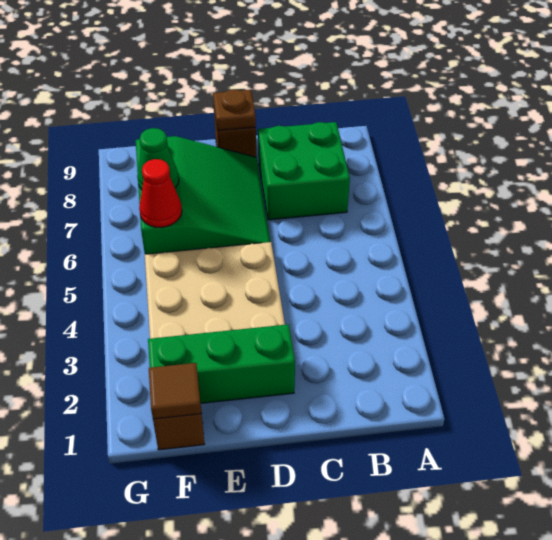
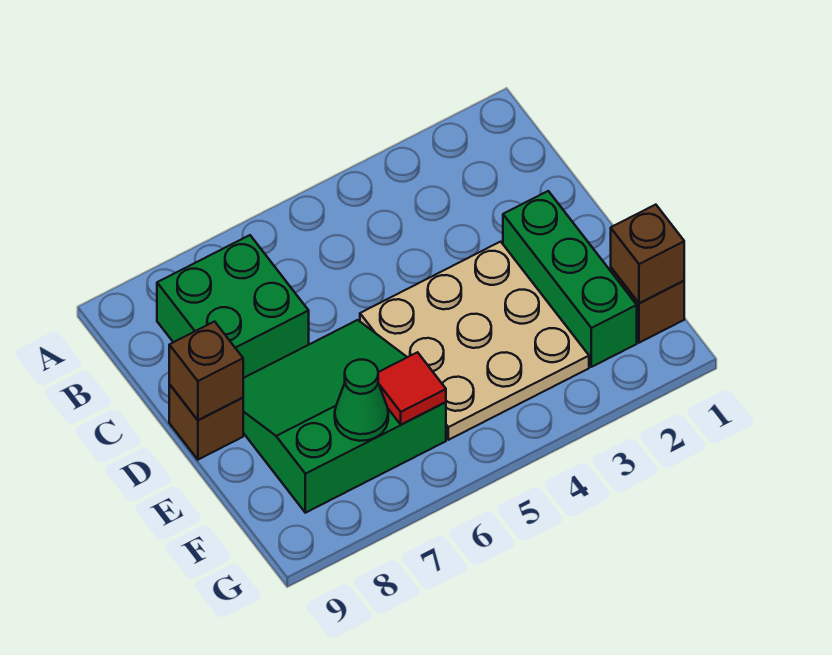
brown 1x1 plate [213,89,256,131] -> brown 1x1 brick [169,322,243,420]
brown 1x1 tile [149,363,201,419] -> brown 1x1 brick [611,205,684,303]
red 1x1 cone [139,159,182,227] -> red 1x1 tile [378,352,446,424]

